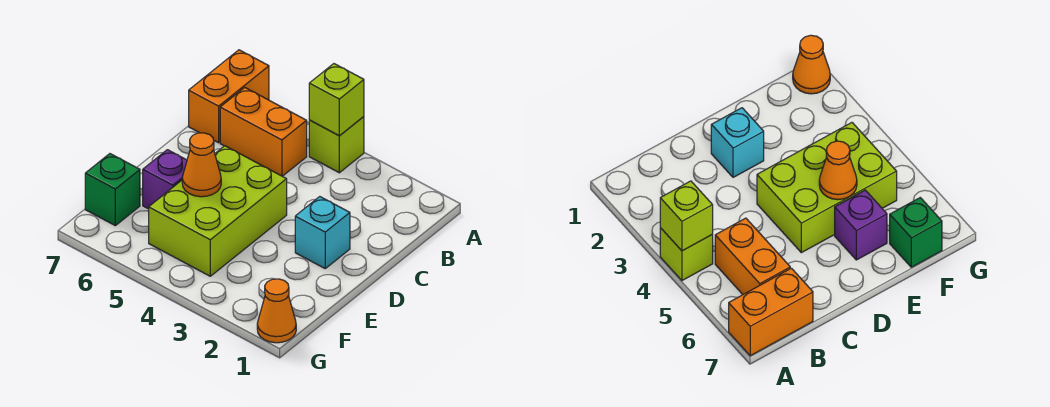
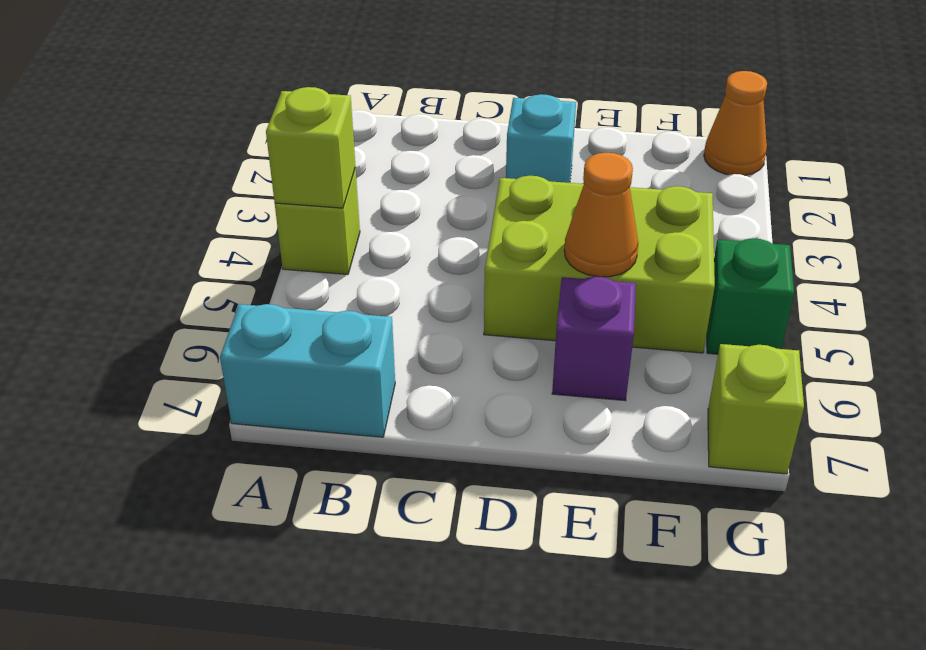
orange 1x2 brick [189,50,269,143] -> cyan 1x2 brick [220,304,395,437]
orange 1x2 brick [220,88,307,176] -> none
green 1x1 brick [85,154,140,226] -> green 1x1 brick moved to [707,238,794,354]
none -> lime 1x1 brick [708,344,804,474]

